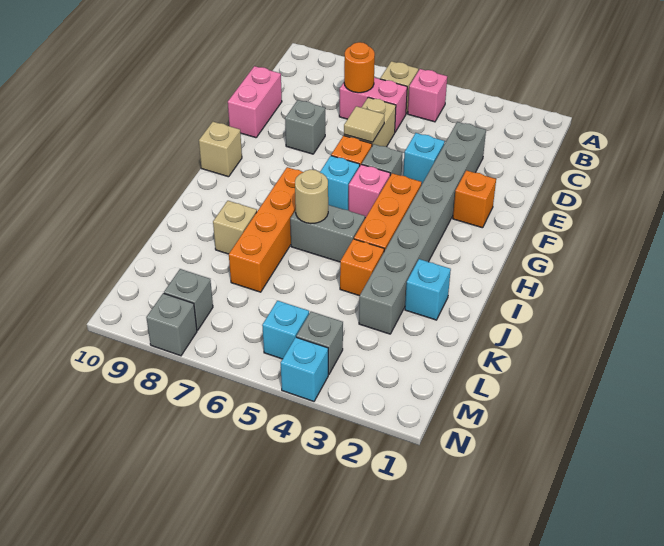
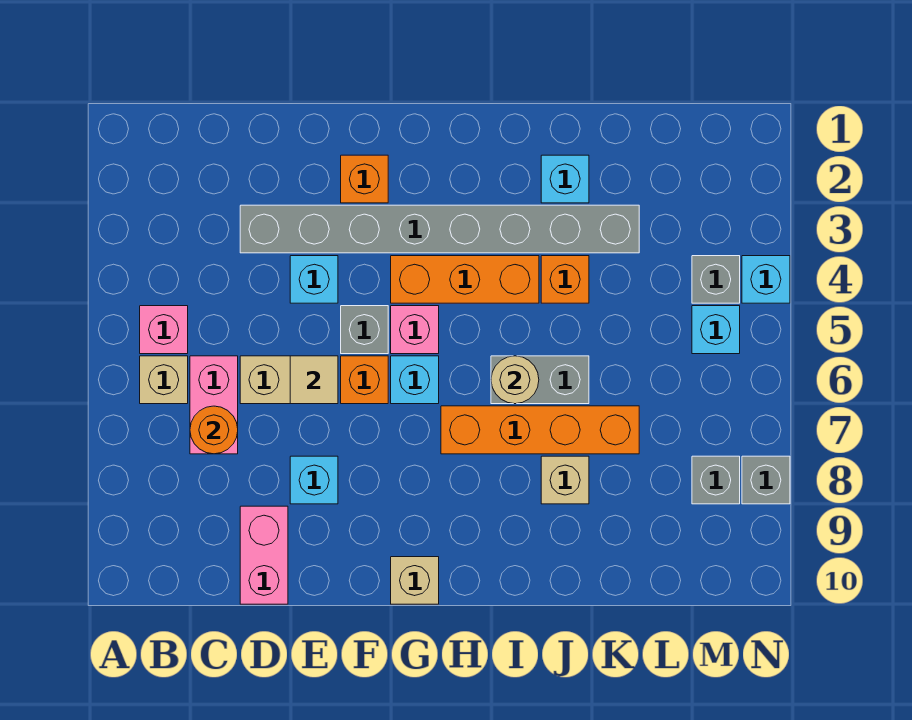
pink 1x2 brick [228,66,282,138] -> pink 1x2 brick turned to [240,506,288,604]
grey 1x1 brick [285,100,325,154] -> cyan 1x1 brick [290,456,338,504]
grey 1x2 brick [290,205,365,262] -> grey 1x2 brick turned to [491,356,589,404]

